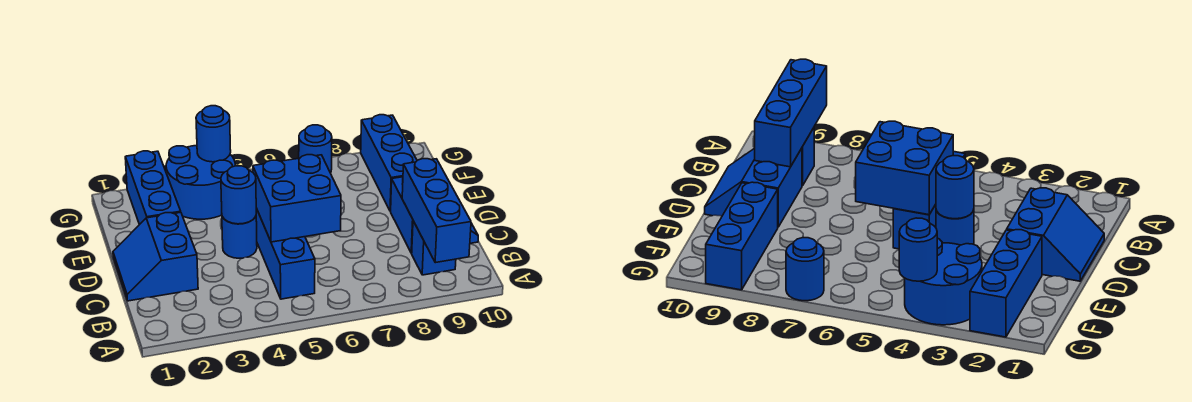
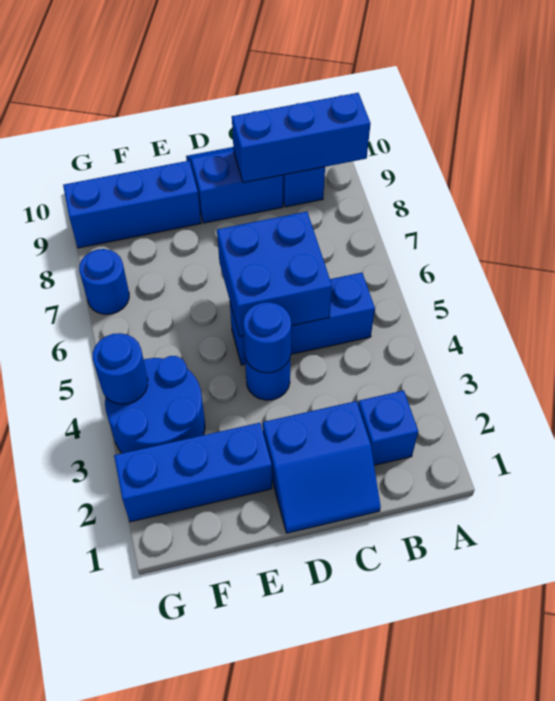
none -> blue 1x1 brick [358,391,418,465]

